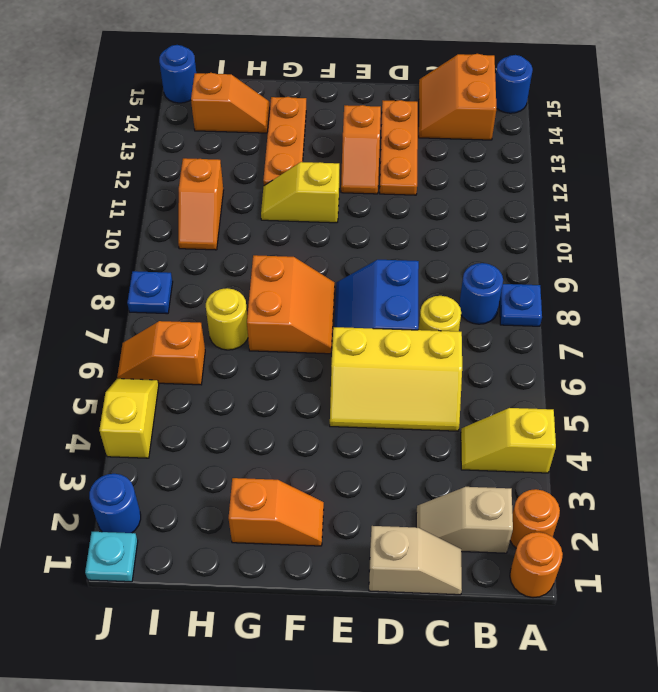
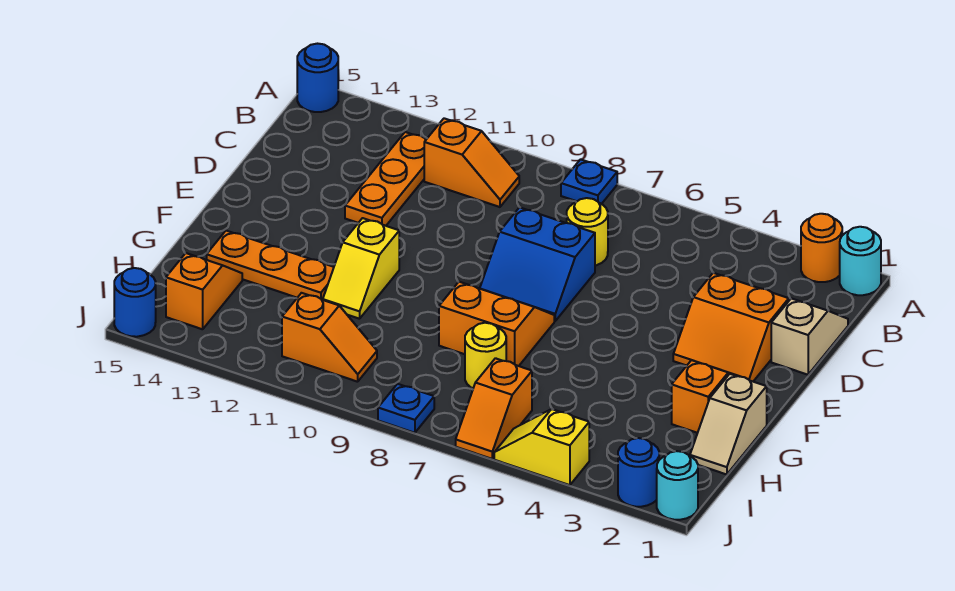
orange 1x1 round brick [510,532,563,598] -> cyan 1x1 round brick [840,227,881,295]
yellow 1x2 slope [461,408,556,473] -> none
tan 1x2 slope [416,487,513,553] -> tan 1x2 slope moved to [690,374,767,475]
blue 1x1 round brick [459,263,503,324] -> none
orange 2x2 slope [419,54,497,140] -> orange 2x2 slope moved to [673,273,789,381]
yellow 2x3 slope [330,327,462,431] -> none
orange 1x3 plate [380,100,418,195] -> orange 1x3 plate turned to [345,132,426,226]
orange 1x2 slope [341,105,381,194] -> orange 1x2 slope moved to [424,118,519,207]
cyan 1x1 plate [85,532,138,582] -> cyan 1x1 round brick [657,451,698,520]

